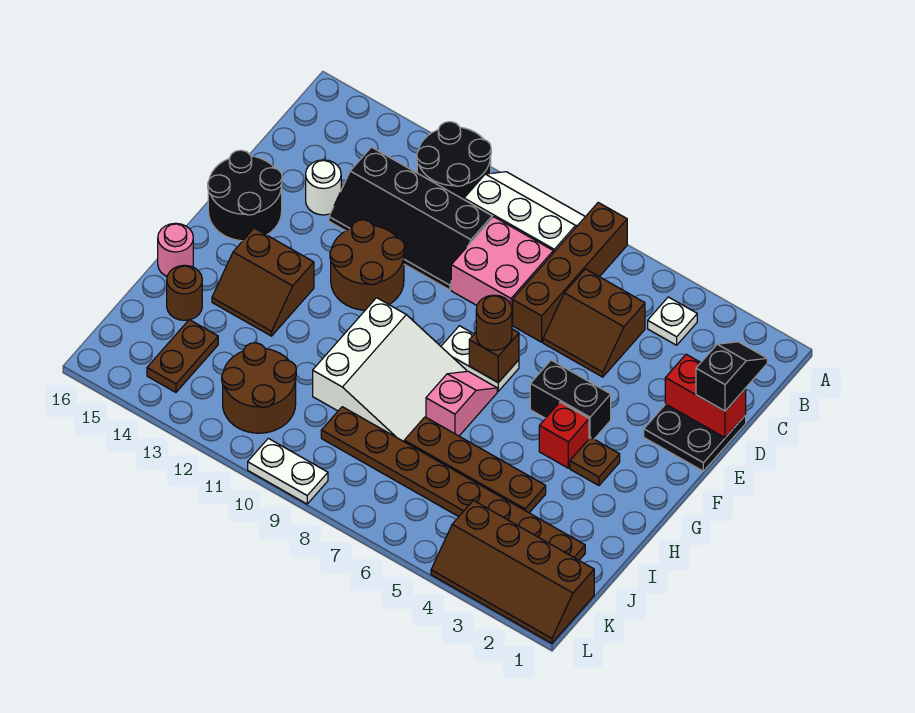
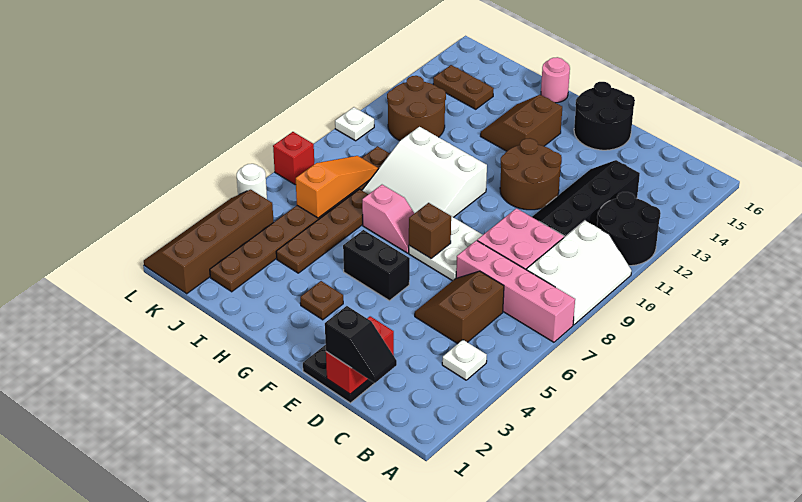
brown 1x4 brick [513,203,627,342] -> pink 1x4 brick [456,240,575,342]
white 1x1 round brick [306,160,341,215] -> white 1x1 round brick moved to [237,164,267,199]
black 1x2 brick [530,360,611,439] -> black 1x2 brick turned to [343,230,410,301]
white 1x2 plate [441,326,519,391] -> white 2x2 plate [409,216,482,281]
brown 1x1 round brick [476,295,512,350] -> none
red 1x1 brick [539,402,589,468] -> red 1x1 brick moved to [273,132,314,185]
brown 1x1 round brick [167,265,202,320] -> none
none -> orange 1x3 slope [296,156,379,218]
white 1x2 plate [248,438,328,504] -> white 1x1 plate [335,107,374,141]

